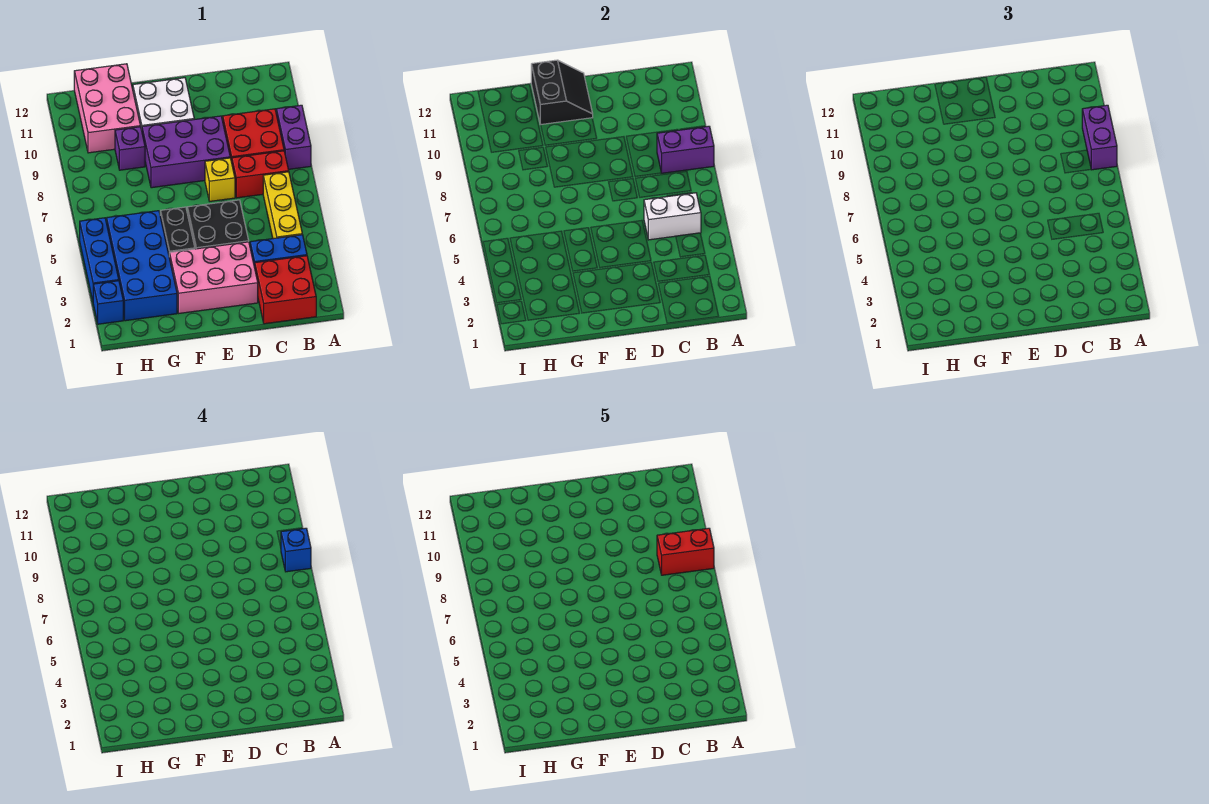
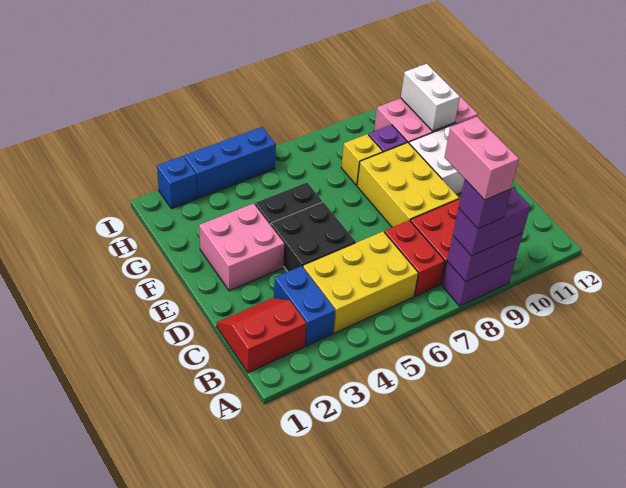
purple 1x2 brick [657,126,714,173] -> purple 1x2 brick turned to [447,233,523,282]
blue 1x1 brick [281,528,311,572] -> purple 1x1 brick [459,180,511,229]
red 1x2 brick [657,528,714,575] -> pink 1x2 brick [444,117,519,200]
red 2x2 brick [255,256,316,324] -> red 2x2 slope [217,298,307,373]
yellow 1x3 brick [263,172,302,239] -> yellow 2x3 brick [303,231,418,333]
white 1x2 brick [644,193,701,240] -> white 1x2 brick moved to [401,64,460,131]
pink 2x3 brick [170,242,258,313] -> pink 2x2 brick [199,203,284,291]
yellow 1x1 brick [205,158,235,201] -> yellow 1x1 brick moved to [341,134,383,185]
purple 2x3 brick [142,116,230,188] -> yellow 2x3 brick [357,143,459,227]
black 2x2 slope [531,60,593,125] -> none
blue 2x4 brick [107,211,177,321] -> none

